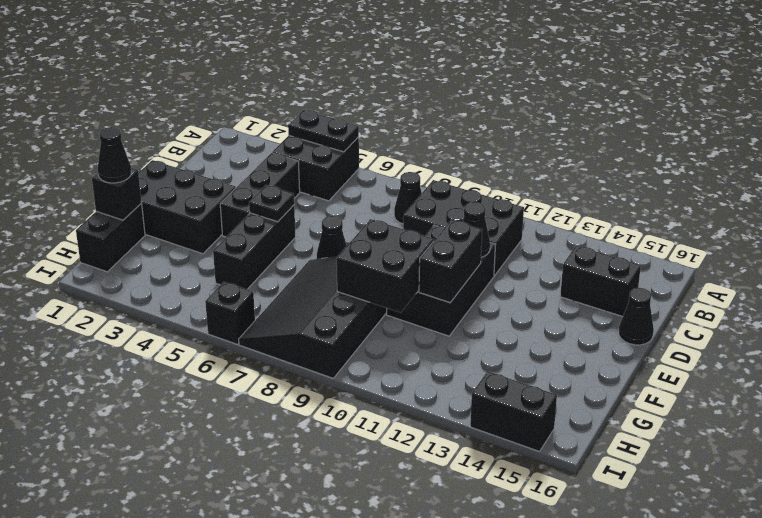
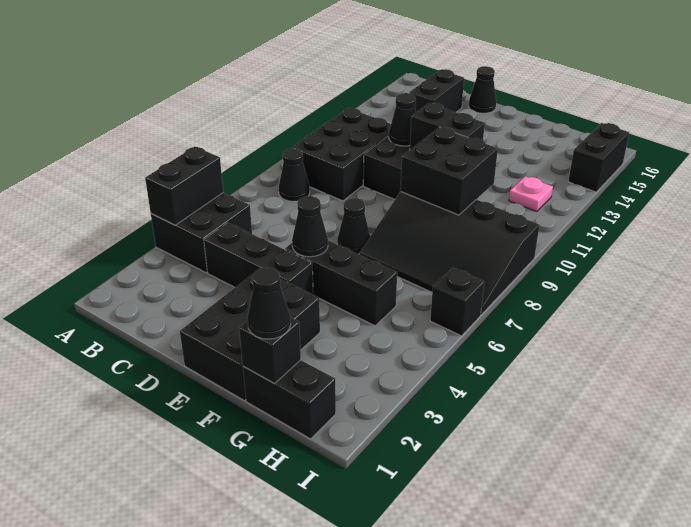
black 1x2 plate [288,110,359,152] -> black 1x2 brick [145,147,223,225]
black 1x1 plate [249,185,294,222] -> black 1x1 cone [292,196,328,257]
none -> pink 1x1 plate [509,176,553,211]

